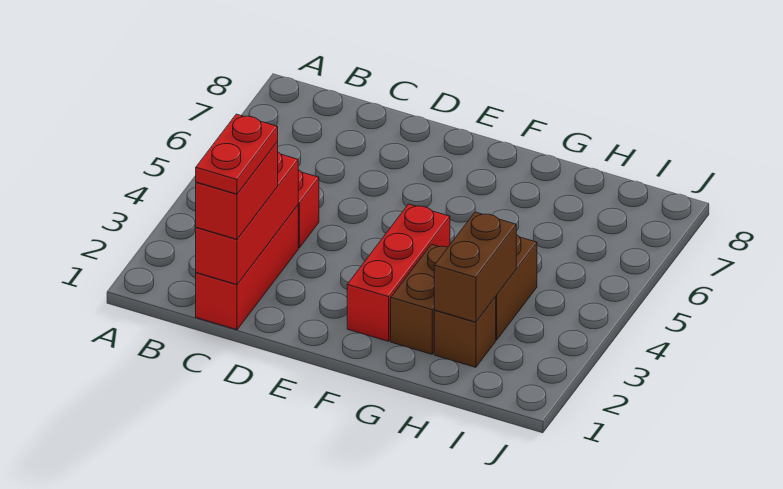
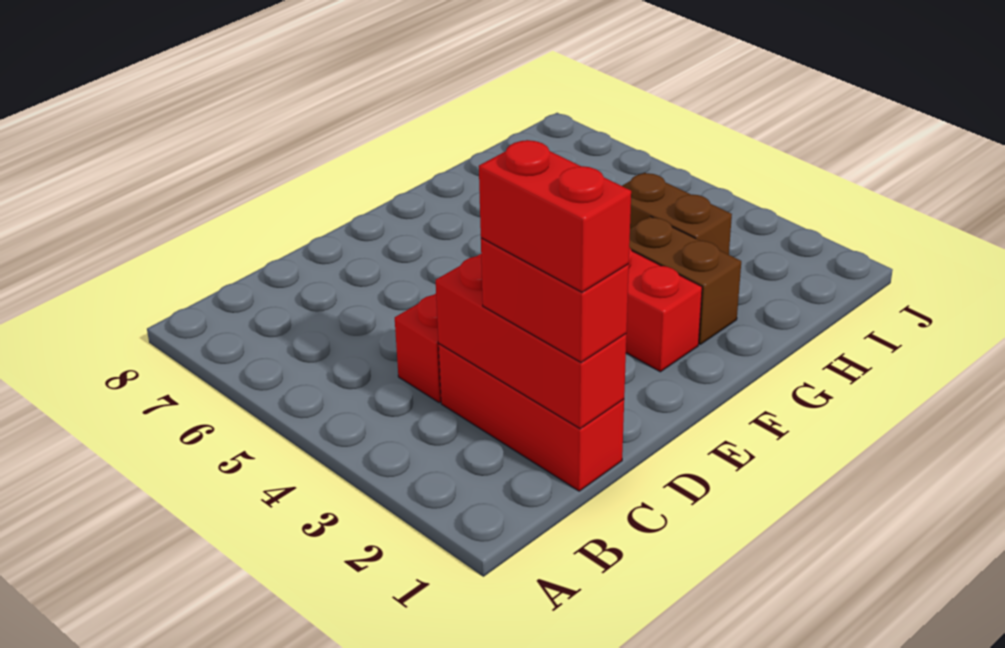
red 1x2 plate [196,114,278,194] -> red 1x2 brick [479,140,631,292]
brown 1x1 brick [434,297,496,367] -> none
brown 1x2 brick [434,212,516,322] -> none

